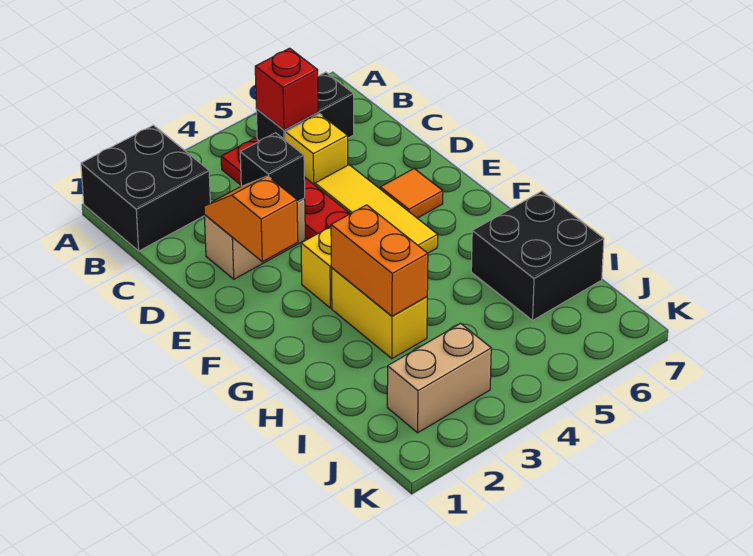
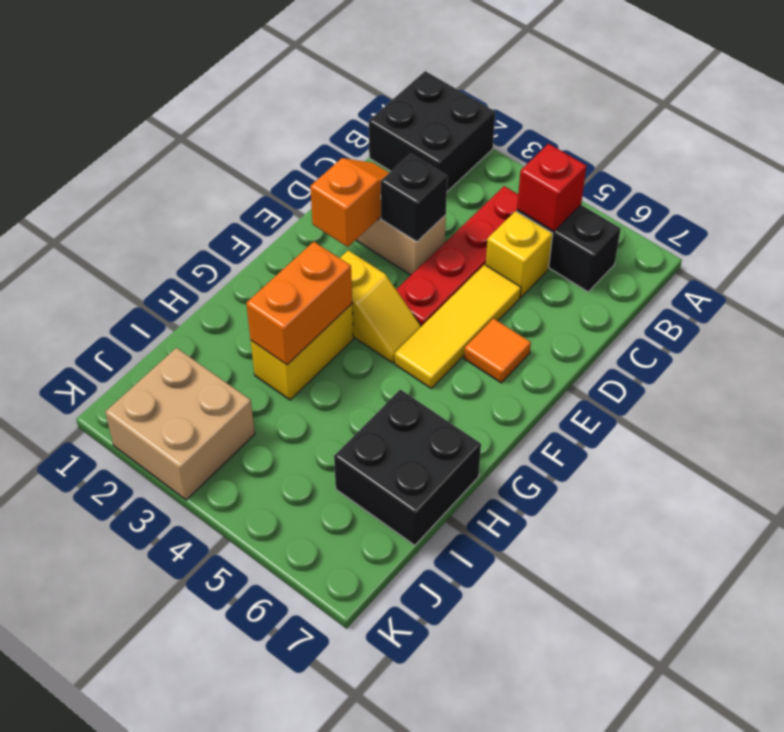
tan 1x2 brick [387,323,491,433] -> tan 2x2 brick [105,348,255,500]

